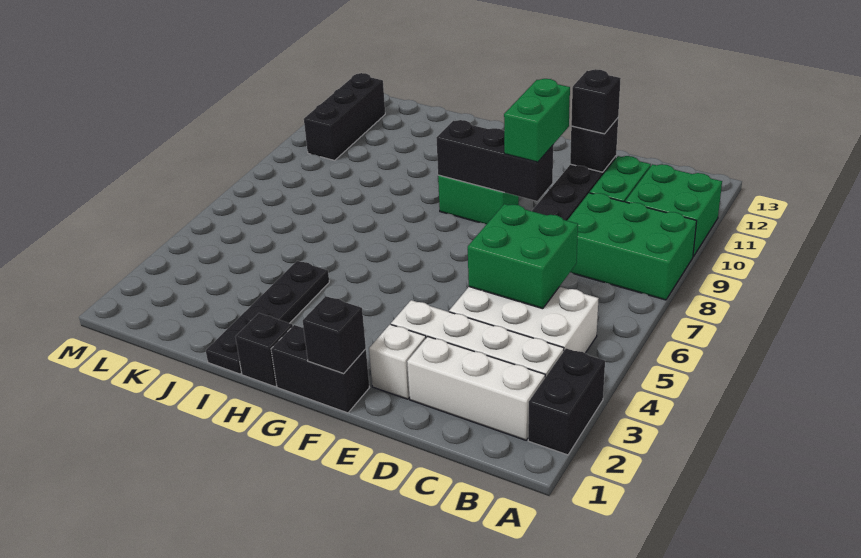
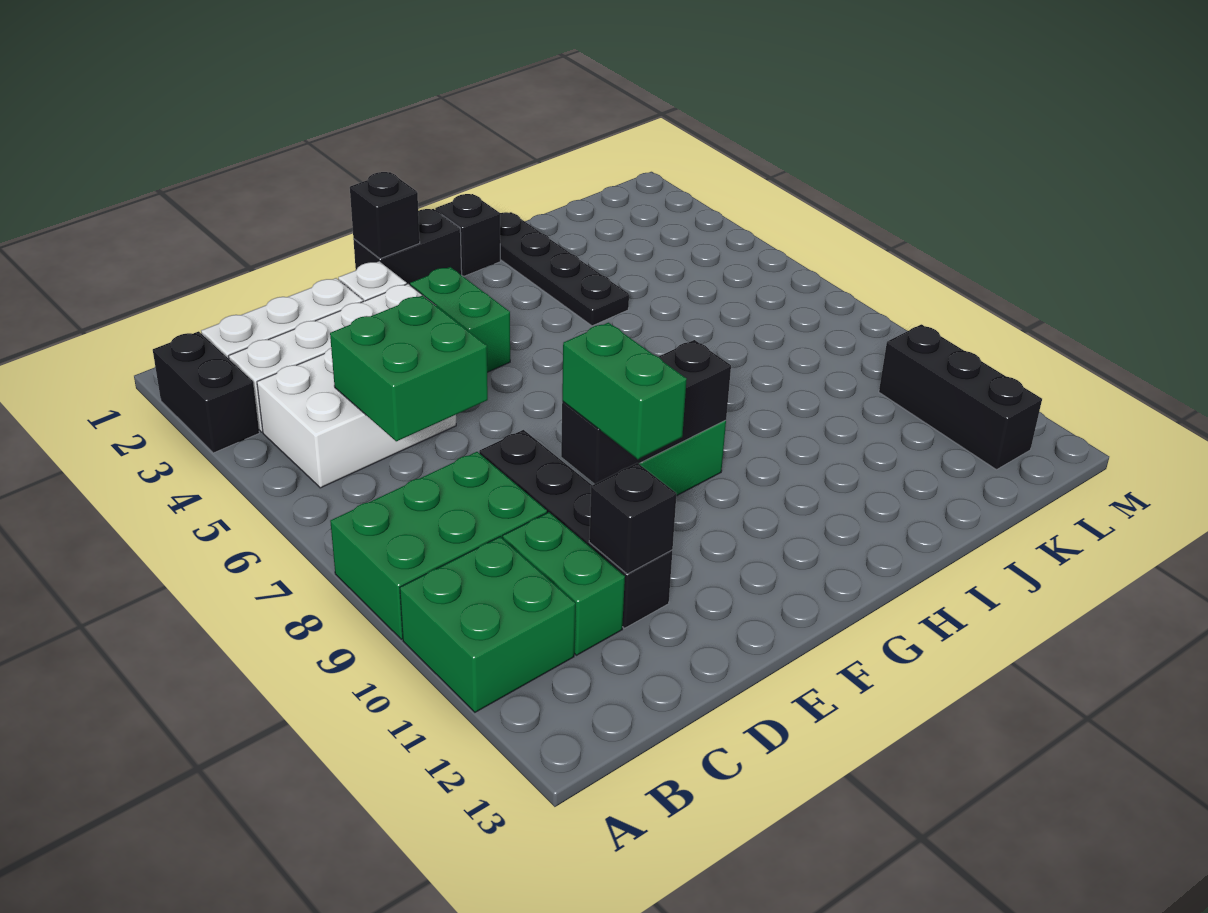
black 1x1 brick [571,69,621,134] -> none
none -> green 1x2 brick [410,267,510,372]

